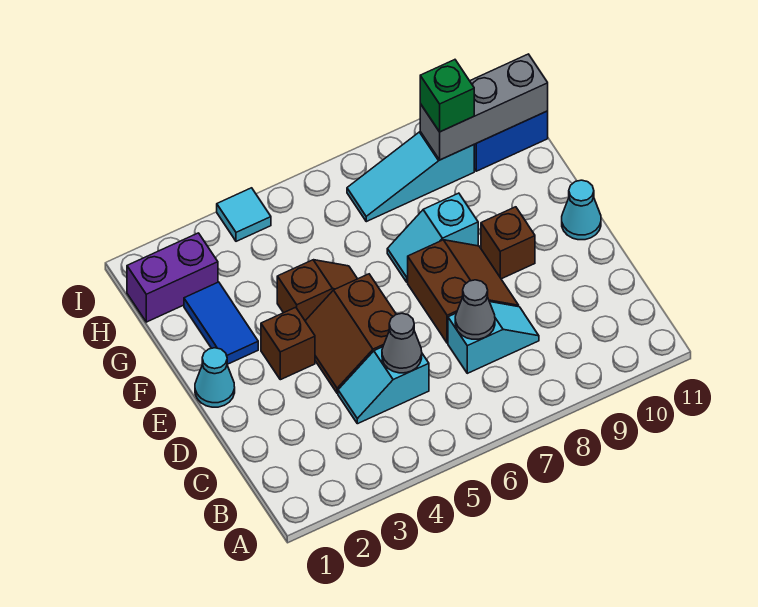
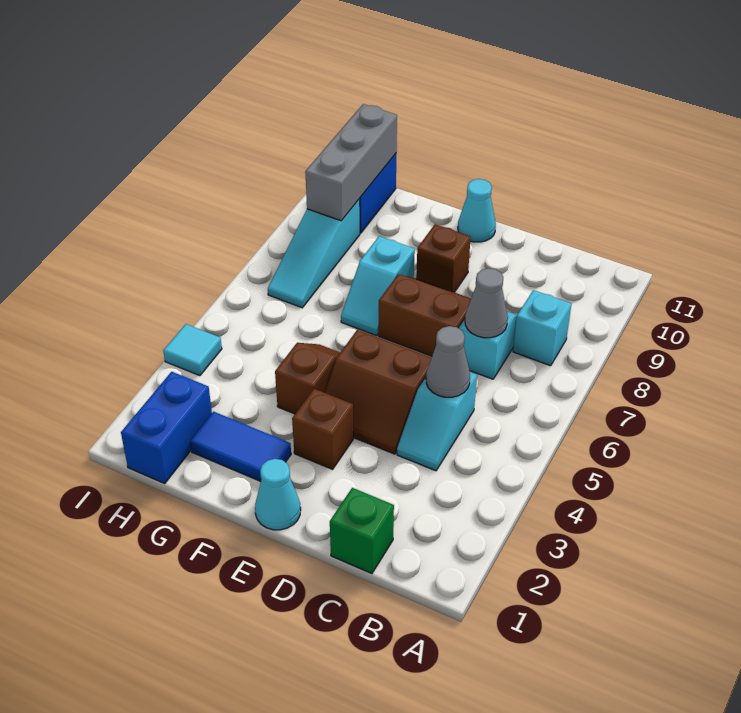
none -> cyan 1x1 brick [513,290,572,366]
purple 1x2 brick [127,233,218,322] -> blue 1x2 brick [121,372,212,483]
green 1x1 brick [420,60,474,132] -> green 1x1 brick moved to [330,488,394,574]

